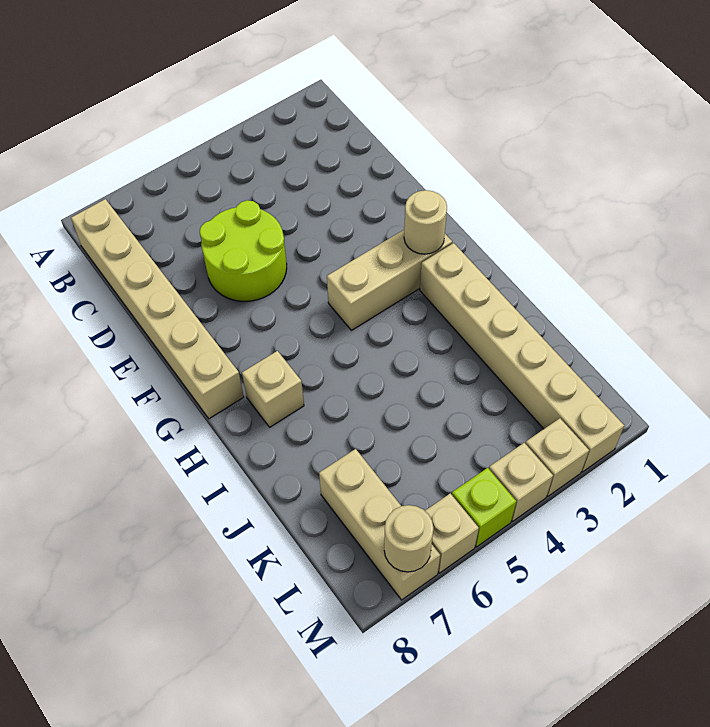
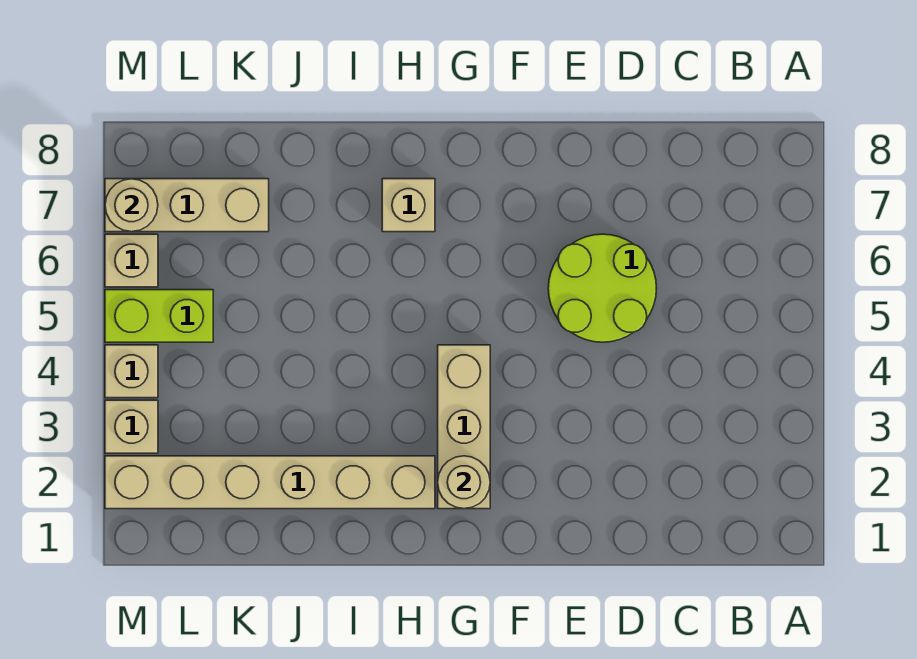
tan 1x6 brick [71,199,244,419] -> none
lime 1x1 brick [452,468,516,547] -> lime 1x2 brick [105,290,213,342]

